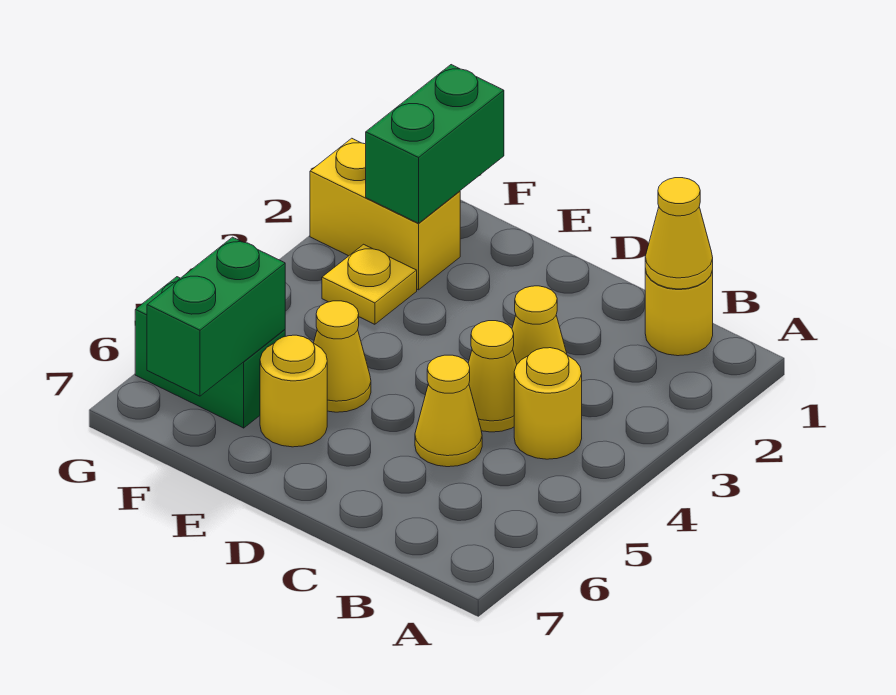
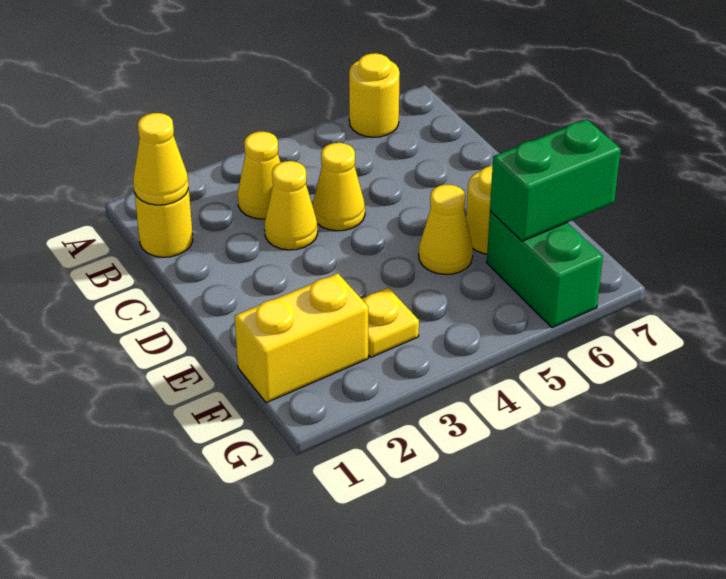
yellow 1x1 round brick [514,348,582,459] -> yellow 1x1 round brick moved to [349,53,400,137]
yellow 1x1 cone [415,355,482,467] -> yellow 1x1 cone moved to [238,132,280,219]
green 1x2 brick [366,65,504,223] -> none
yellow 1x2 brick [310,138,460,290] -> yellow 1x2 brick turned to [235,273,368,403]

